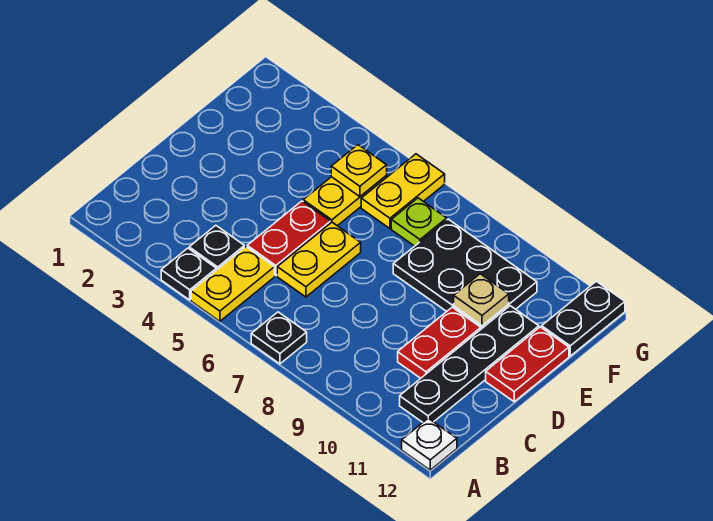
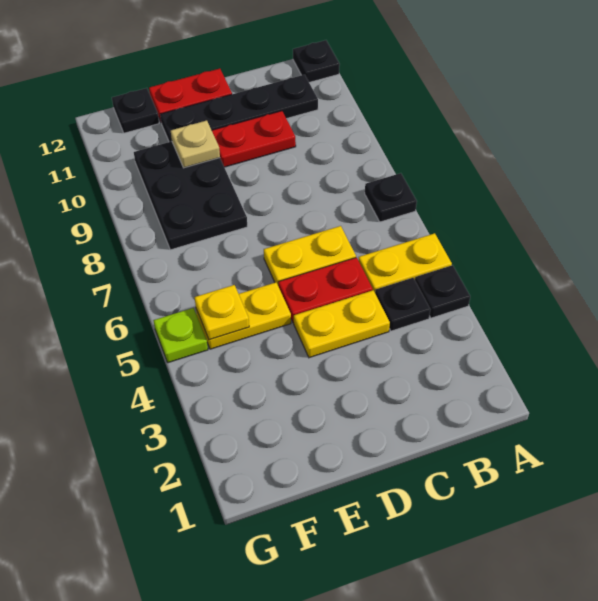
white 1x1 plate [402,418,457,470] -> black 1x1 plate [293,40,340,82]
yellow 1x2 plate [361,154,445,228] -> yellow 1x2 plate moved to [294,290,390,358]
lime 1x1 plate [391,198,447,246] -> lime 1x1 plate moved to [153,308,208,363]
black 1x2 plate [542,281,625,356] -> black 1x1 plate [112,88,159,133]

